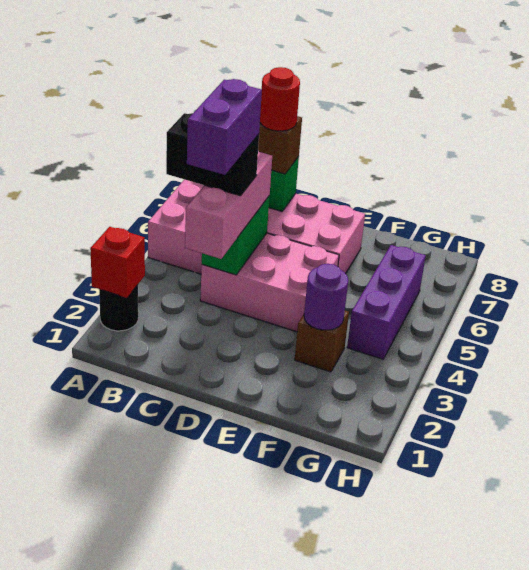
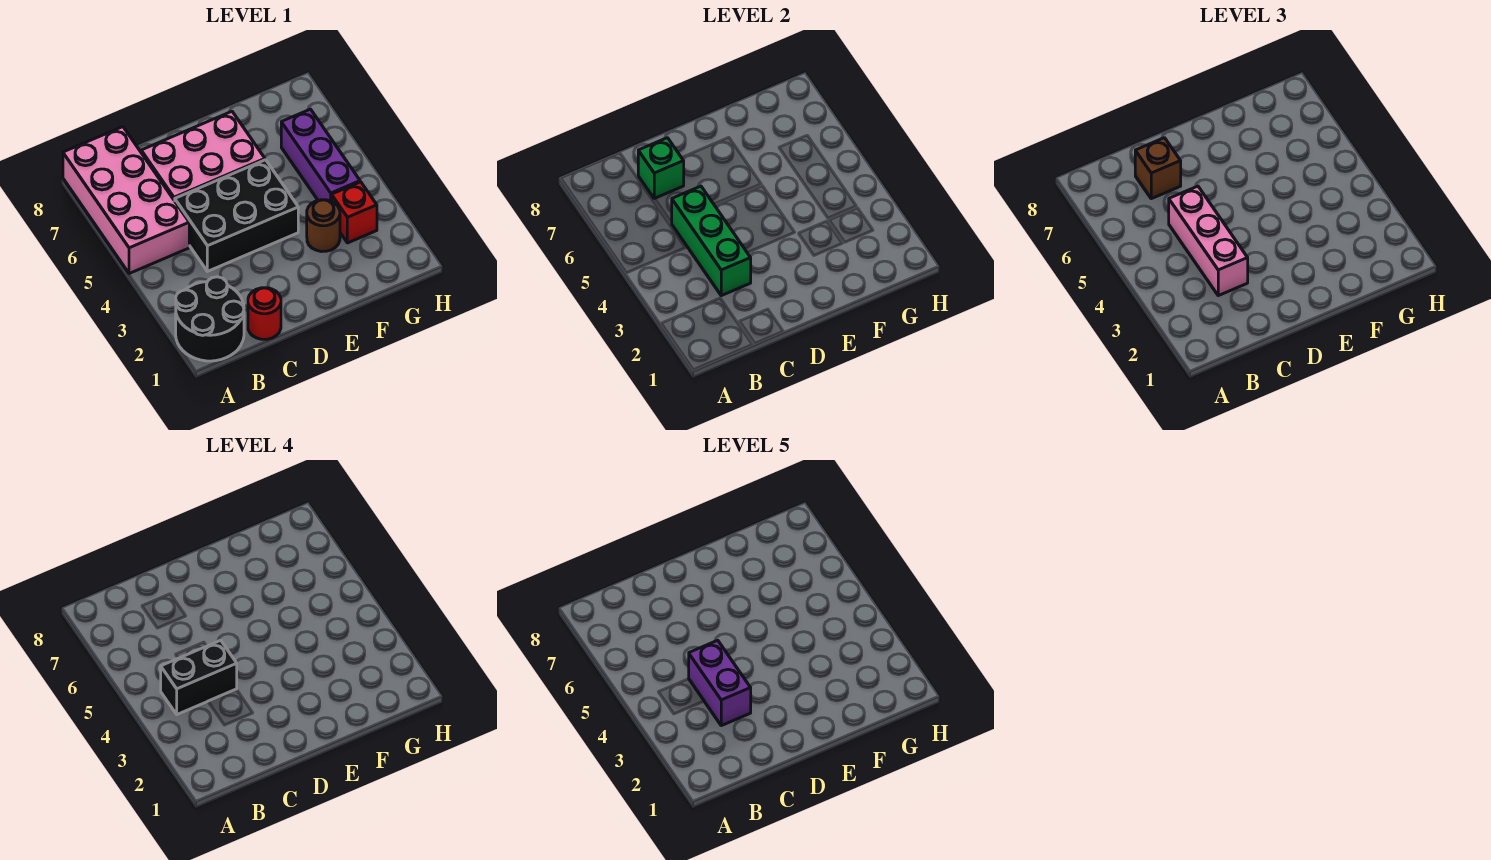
black 1x1 round brick [99,285,138,331] -> black 2x2 round brick [176,277,244,361]
red 1x1 brick [90,227,145,298] -> red 1x1 brick moved to [332,182,377,243]
pink 2x3 brick [200,233,339,332] -> black 2x3 brick [175,160,298,271]
green 1x2 brick [202,196,270,275] -> green 1x3 brick [672,186,751,296]
red 1x1 round brick [260,67,300,131] -> red 1x1 round brick moved to [248,288,281,339]
brown 1x1 brick [295,311,349,372] -> brown 1x1 round brick [307,200,340,252]
purple 1x1 round brick [304,264,348,330] -> none

